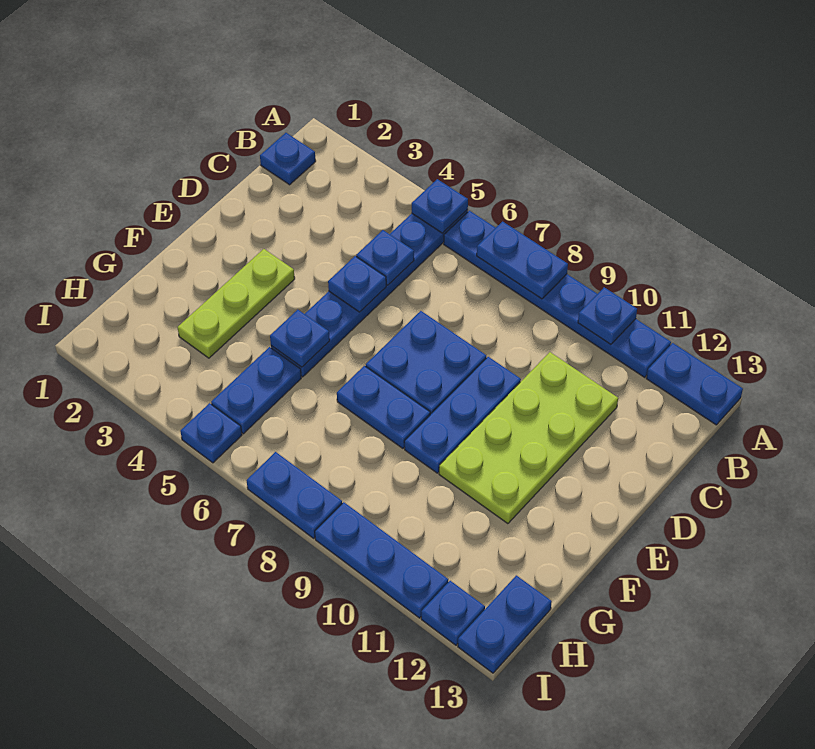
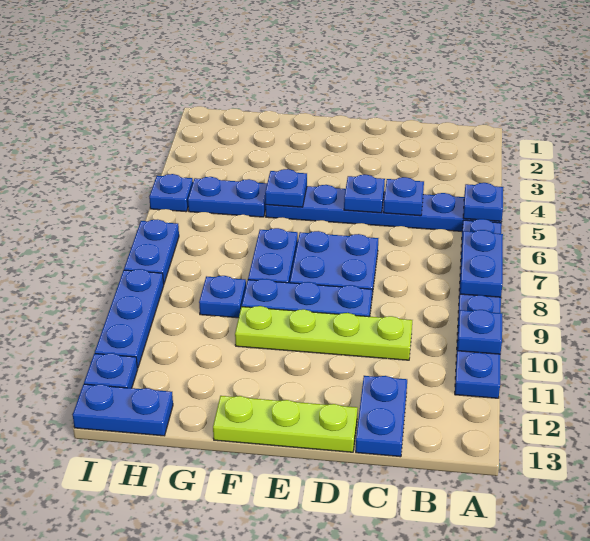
blue 1x2 plate [646,343,743,425] -> blue 1x2 plate moved to [356,376,407,457]
blue 1x1 plate [260,133,316,185] -> blue 1x1 plate moved to [199,276,246,318]
lime 2x4 plate [439,352,618,524] -> lime 1x4 plate [235,306,412,360]
lime 1x3 plate [177,249,295,358] -> lime 1x3 plate moved to [213,396,358,452]

